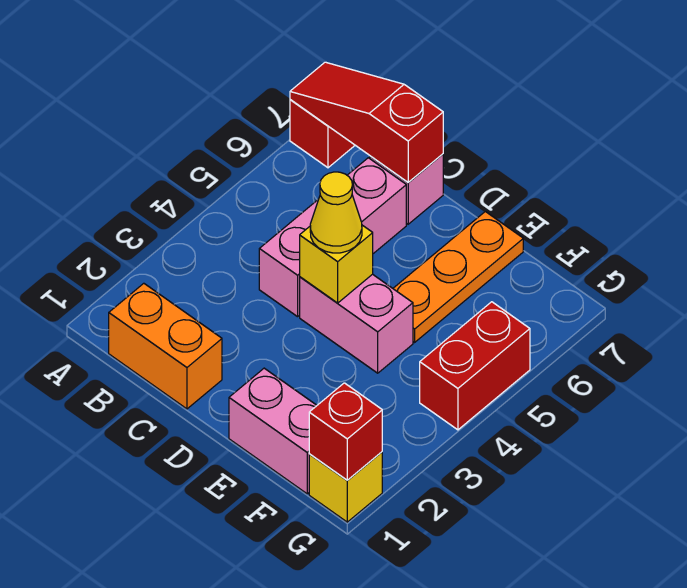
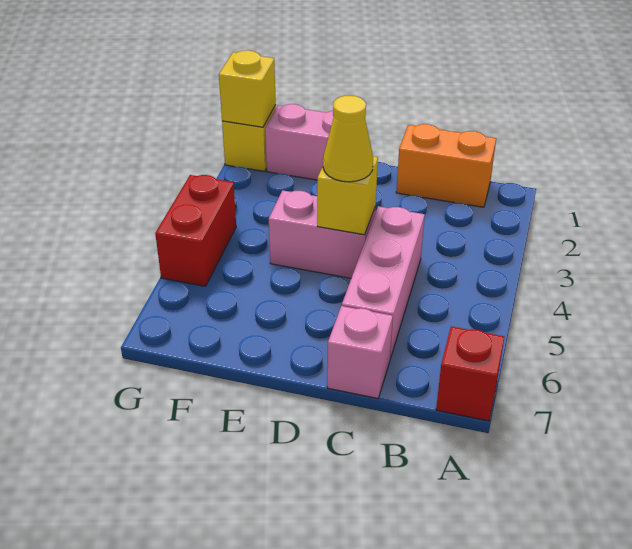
red 1x3 slope [290,62,443,182] -> none
orange 1x3 plate [393,212,523,342] -> none
red 1x1 brick [309,383,382,480] -> yellow 1x1 brick [219,50,276,127]

